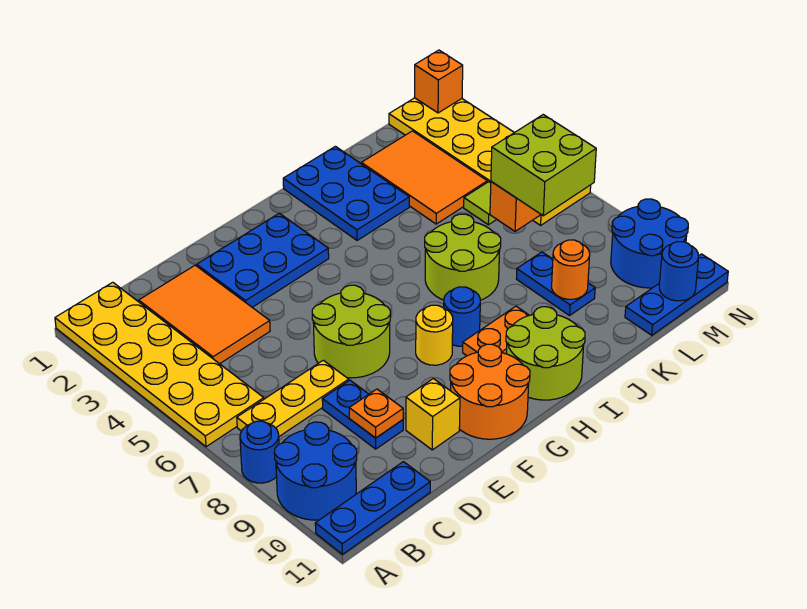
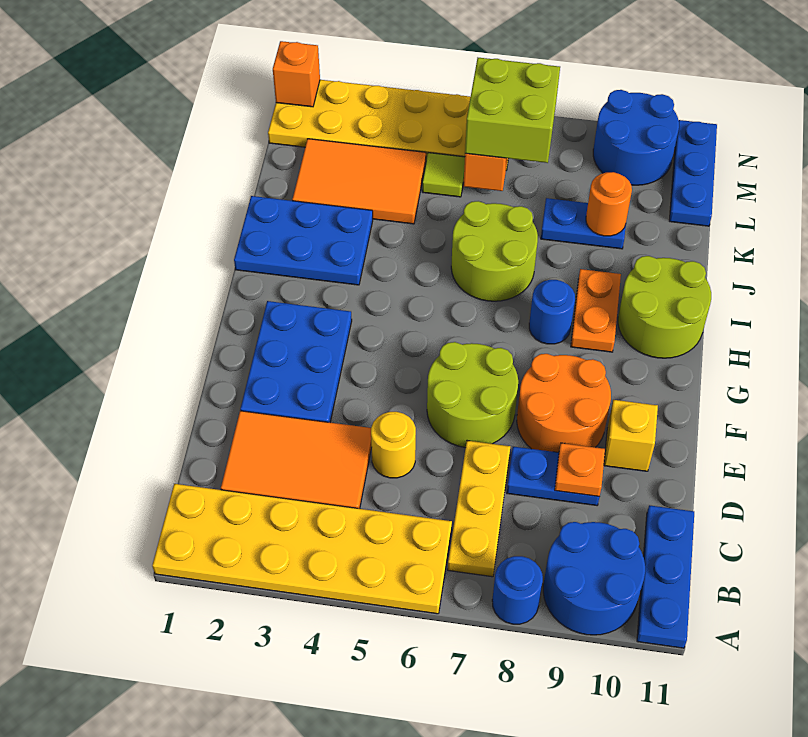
orange 2x2 round brick [450,344,530,439] -> orange 2x2 round brick moved to [517,354,611,452]
yellow 1x1 round brick [416,305,453,365] -> yellow 1x1 round brick moved to [371,412,416,478]
blue 1x1 round brick [659,242,699,301] -> none

